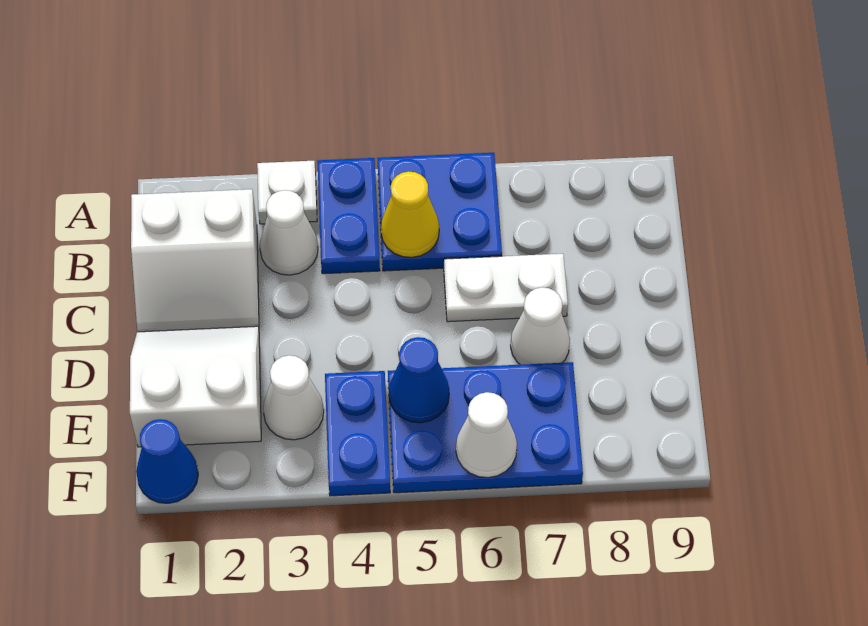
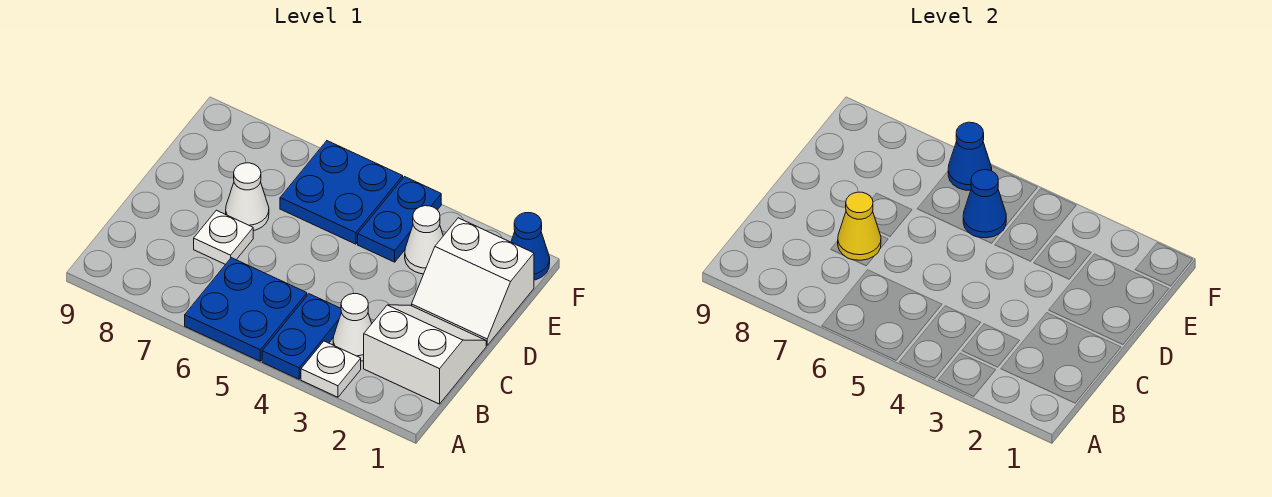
yellow 1x1 cone [381,171,439,257] -> yellow 1x1 cone moved to [838,192,881,260]
white 1x2 plate [444,254,568,322] -> white 1x1 plate [194,210,253,265]
blue 2x3 plate [388,362,583,493] -> blue 2x2 plate [280,141,403,244]
white 1x1 cone [456,392,517,478] -> blue 1x1 cone [948,122,992,190]

